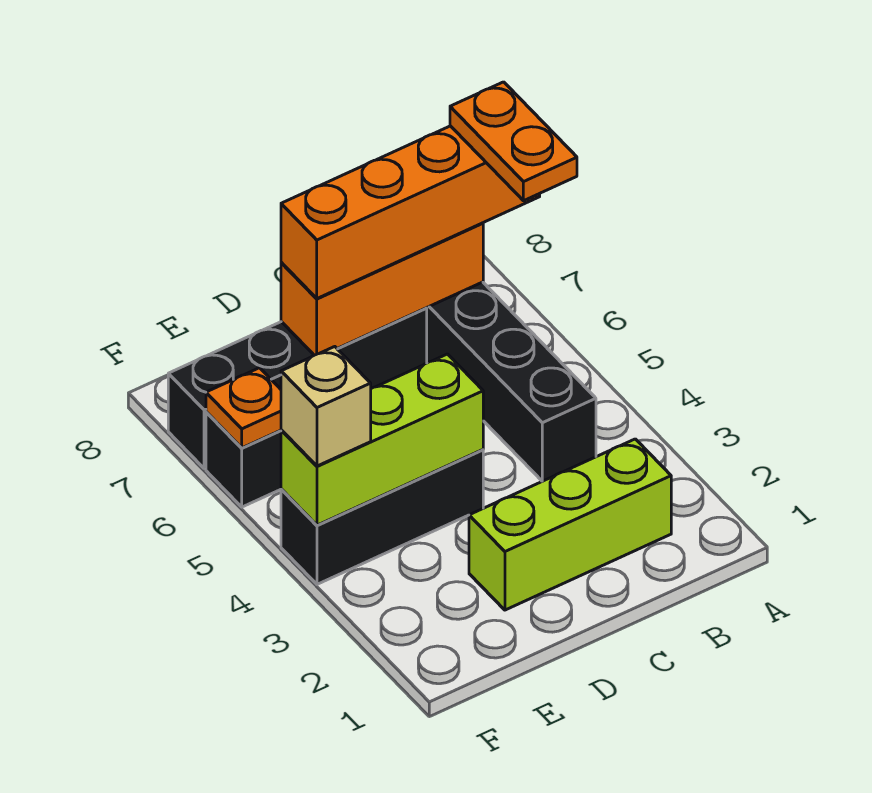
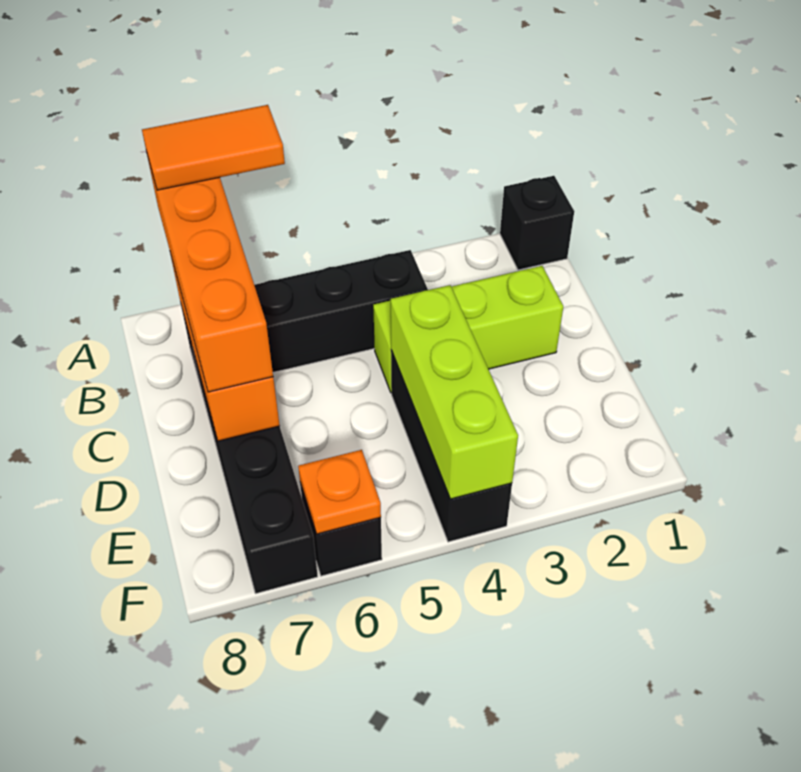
none -> black 1x1 brick [500,176,574,270]
orange 1x2 plate [450,82,577,201] -> orange 1x2 tile [142,105,285,190]
lime 1x3 brick [469,439,671,610] -> lime 1x3 brick turned to [373,266,563,393]
tan 1x1 brick [281,347,371,466] -> none

